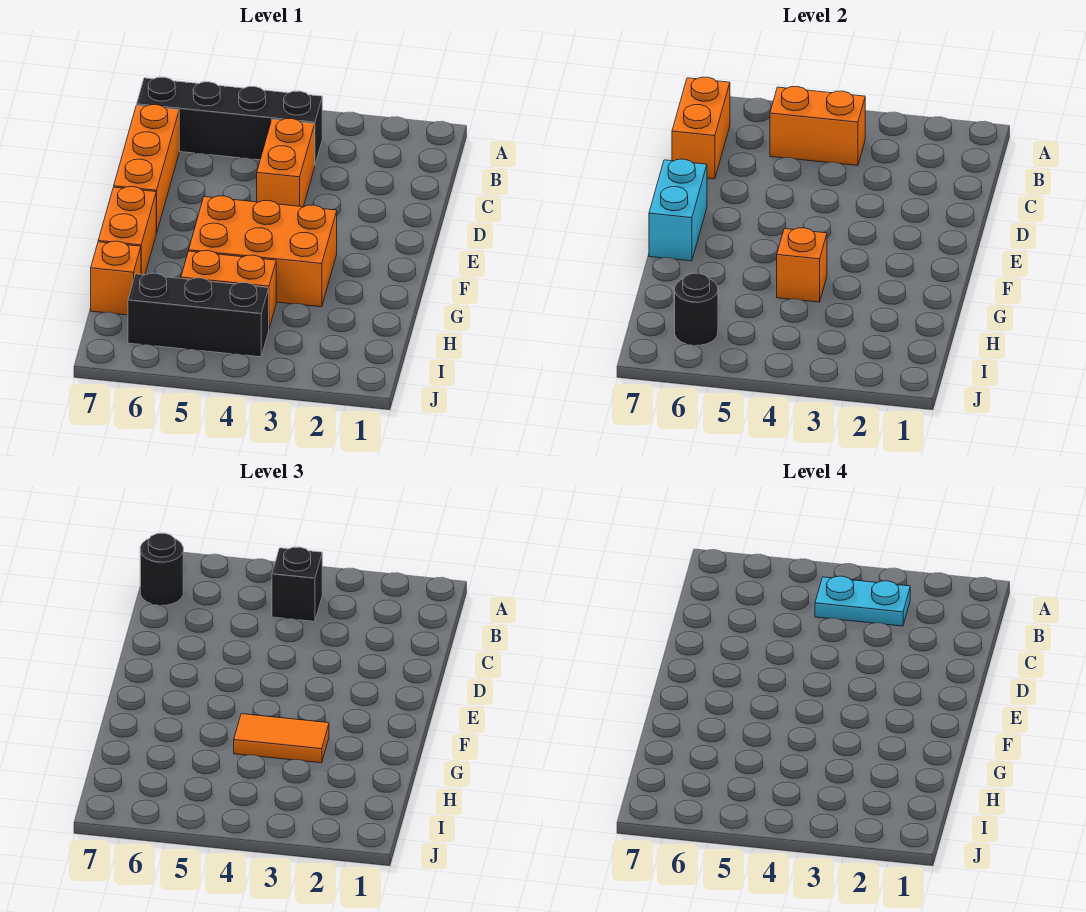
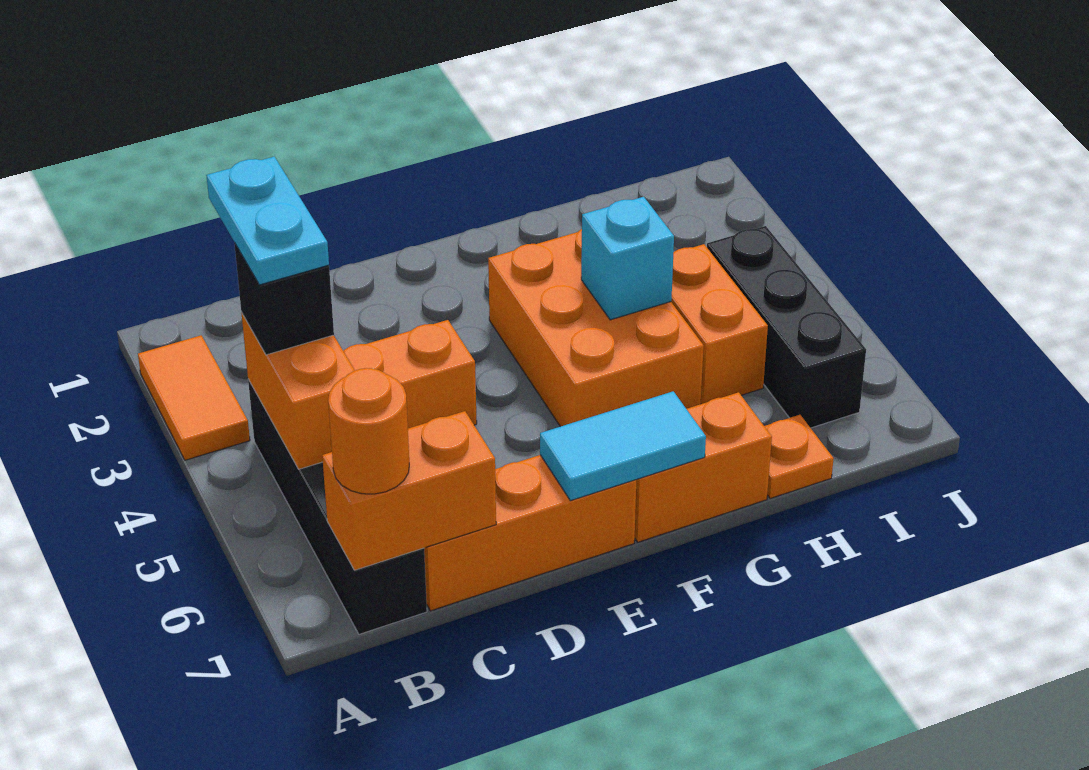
black 1x1 round brick [140,533,183,605] -> orange 1x1 round brick [328,368,409,494]
cyan 1x2 brick [649,159,707,261] -> cyan 1x2 tile [540,391,706,501]
orange 1x2 tile [234,714,329,763] -> orange 1x2 tile moved to [138,335,250,460]
orange 1x1 brick [777,228,827,302] -> cyan 1x1 brick [581,197,674,320]
orange 1x1 brick [91,241,141,315] -> orange 1x1 plate [764,415,834,499]
black 1x1 round brick [675,273,718,345] -> none

